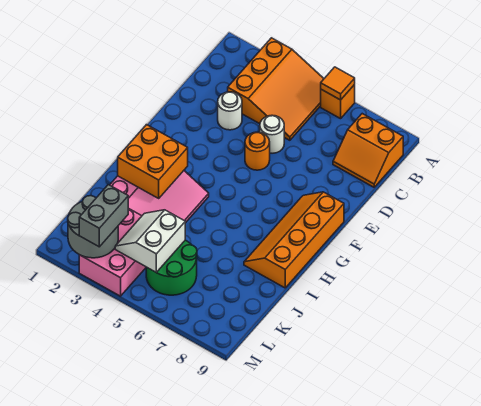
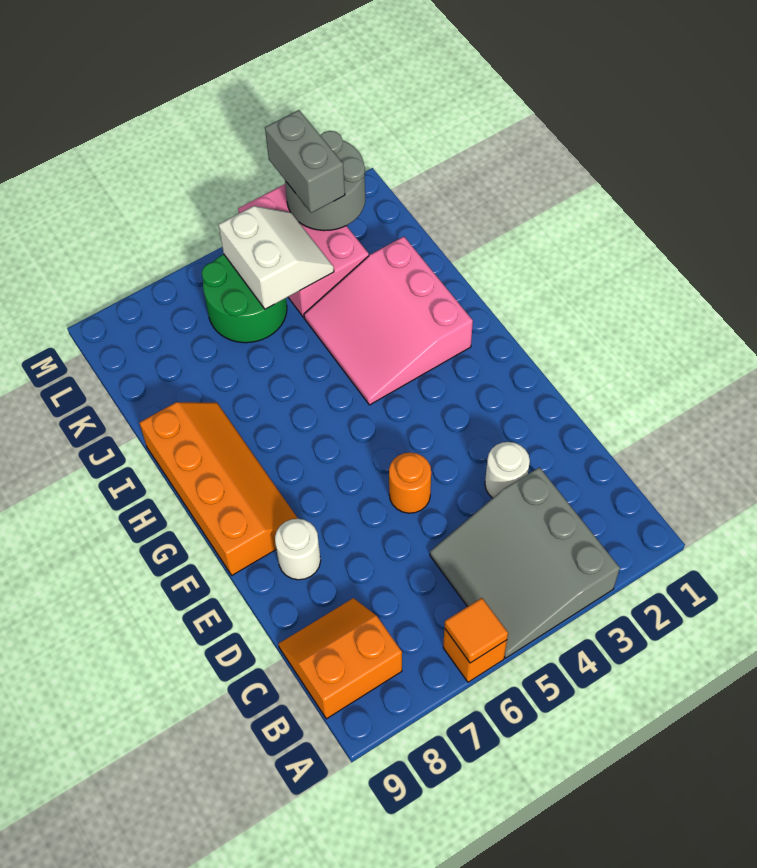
orange 3x3 slope [228,38,324,140] -> grey 3x3 slope [430,467,620,658]
white 1x1 round brick [260,115,284,153] -> white 1x1 round brick moved to [275,519,321,580]
orange 2x2 brick [118,125,188,198] -> none

